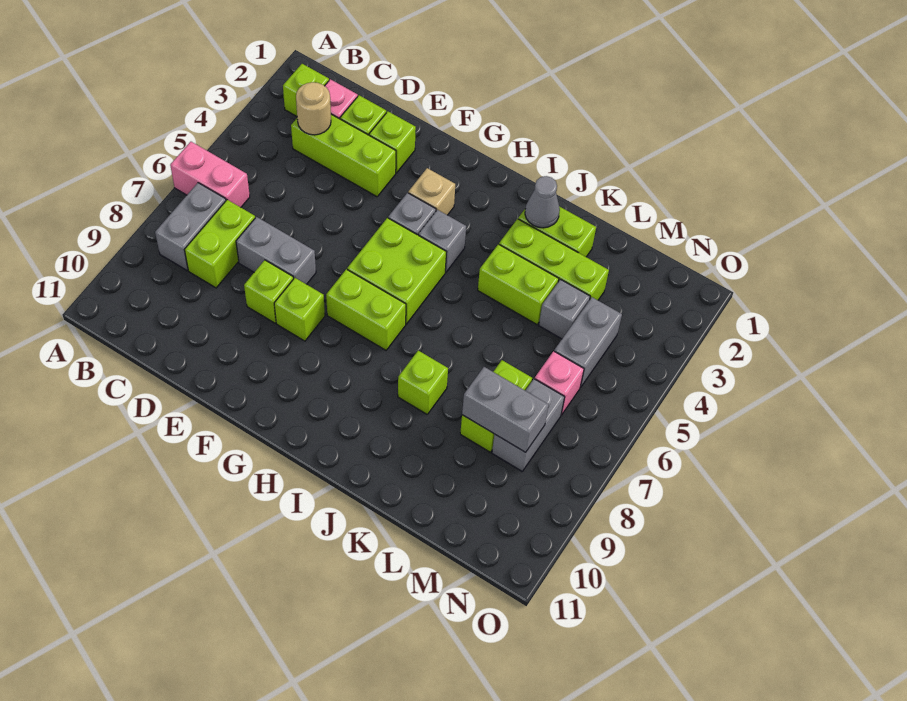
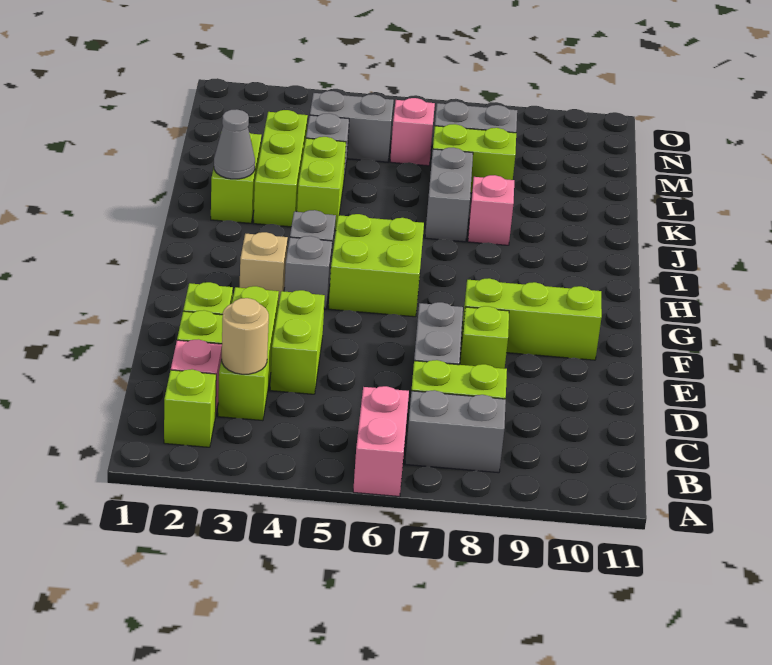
lime 1x1 brick [274,278,325,341] -> lime 1x3 brick [461,278,602,360]
lime 1x2 brick [326,269,406,350] -> lime 1x2 brick moved to [270,290,325,394]
lime 1x1 brick [398,351,448,414] -> pink 1x1 brick [468,175,514,245]
grey 1x2 brick [462,367,549,452] -> grey 1x2 brick moved to [425,148,473,242]

